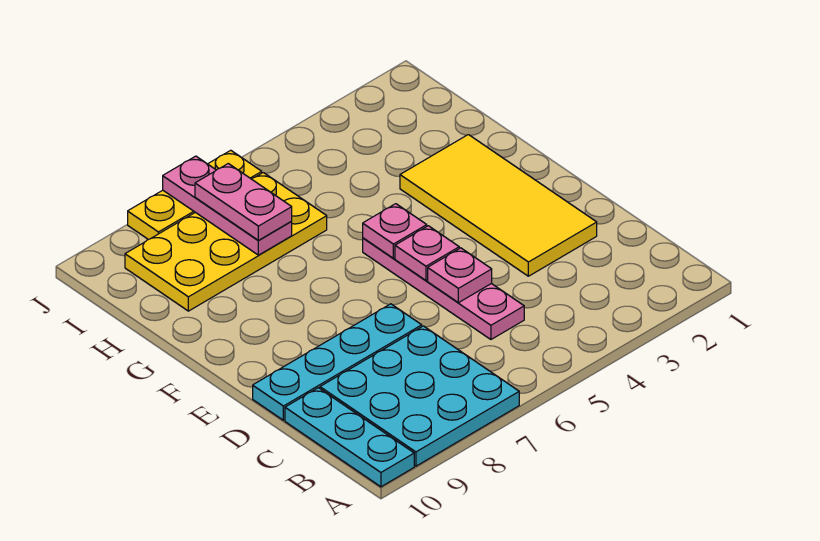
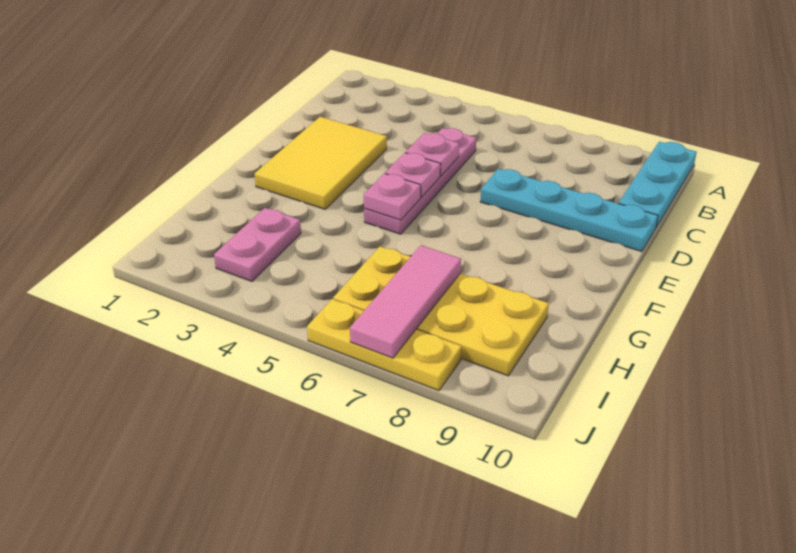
cyan 3x3 plate [320,326,519,466] -> none
yellow 2x4 tile [400,135,597,276] -> yellow 2x3 tile [255,117,387,209]
pink 1x3 plate [163,156,292,255] -> pink 1x3 tile [350,245,461,358]
pink 1x2 plate [195,164,292,241] -> pink 1x2 plate moved to [214,208,301,281]

